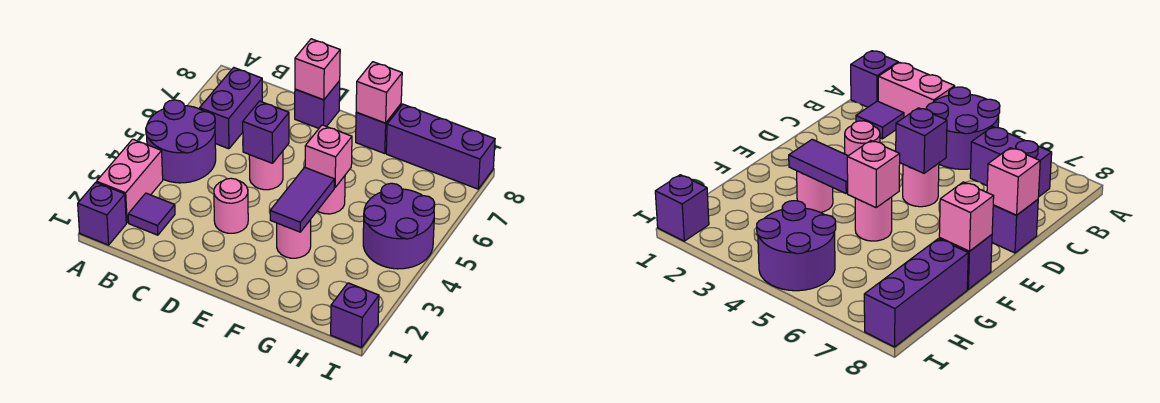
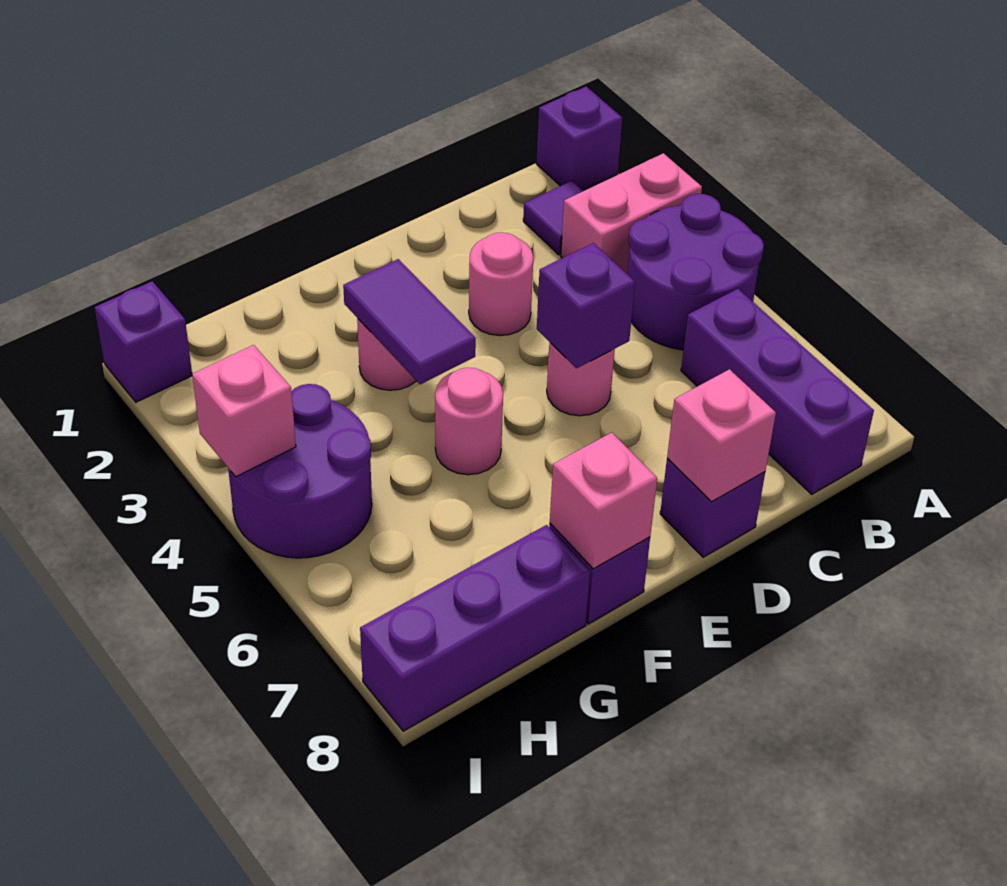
pink 1x2 brick [97,139,163,223] -> pink 1x2 brick turned to [561,153,702,274]
purple 1x2 brick [200,68,262,149] -> purple 1x3 brick [681,289,874,494]
pink 1x1 brick [305,125,352,188] -> pink 1x1 brick moved to [192,345,296,477]

